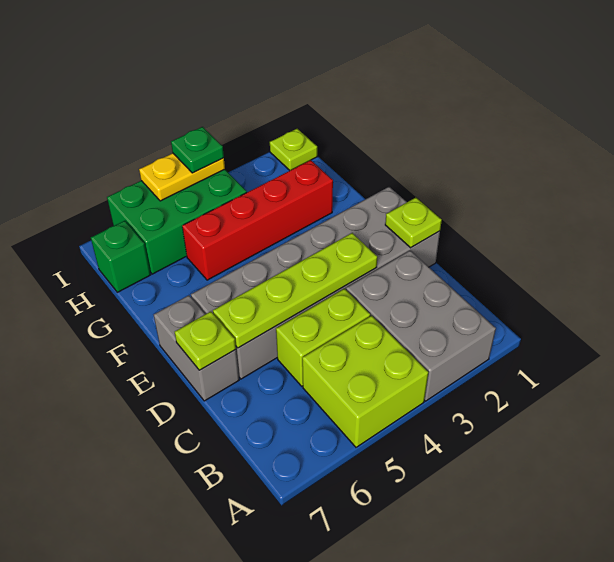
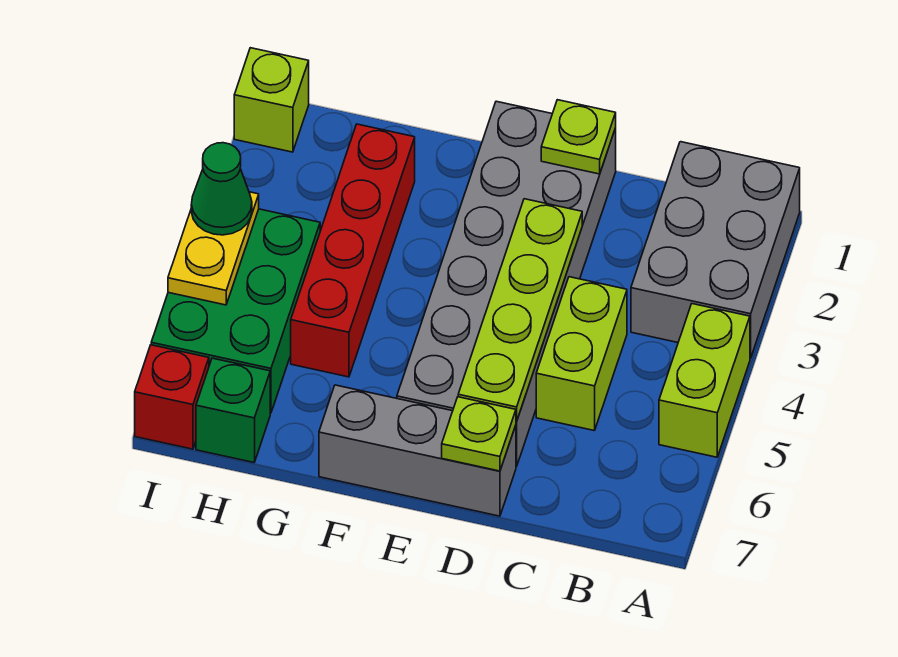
grey 2x3 brick [346,251,496,401] -> grey 2x3 brick turned to [631,142,800,358]
lime 2x2 brick [302,316,428,447] -> lime 1x2 brick [659,304,750,457]
grey 1x2 brick [154,295,239,401] -> grey 1x3 brick [319,385,516,516]
lime 1x1 plate [270,129,317,170] -> lime 1x1 brick [234,48,309,152]
green 1x1 plate [171,127,224,173] -> green 1x1 cone [191,143,252,235]
none -> red 1x1 brick [135,345,209,449]

